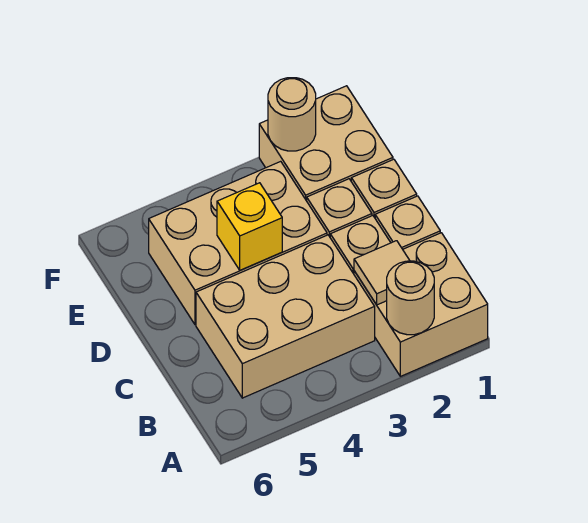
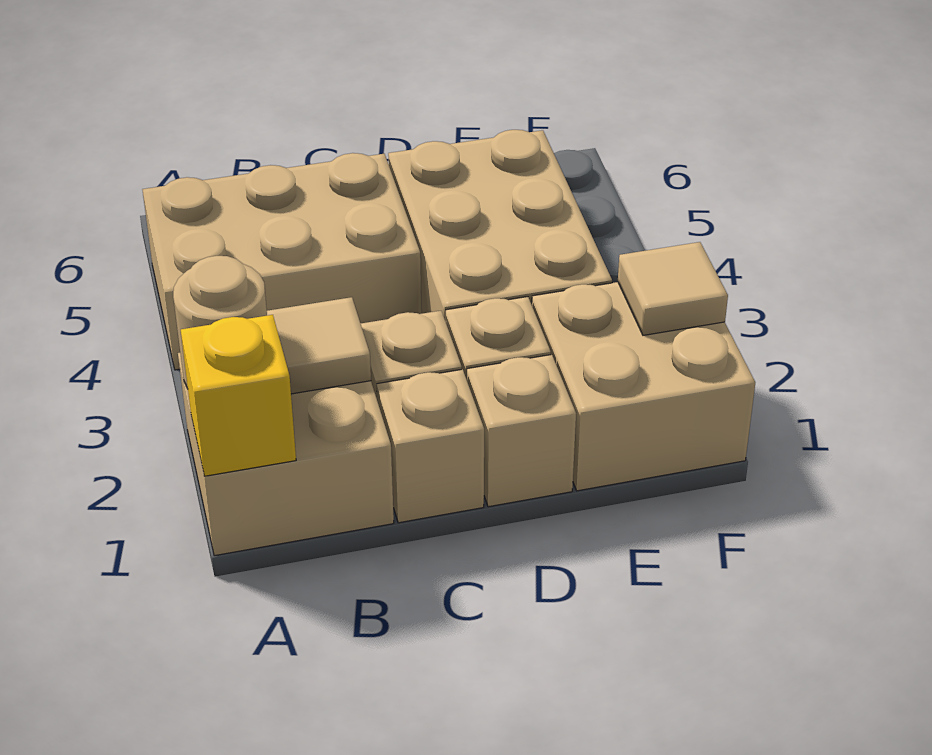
tan 2x3 brick [196,235,375,398] -> tan 2x3 brick turned to [142,153,422,370]
yellow 1x1 brick [217,183,282,270] -> yellow 1x1 brick moved to [181,315,296,476]
tan 1x1 round brick [268,78,316,151] -> tan 1x1 tile [618,242,728,335]

